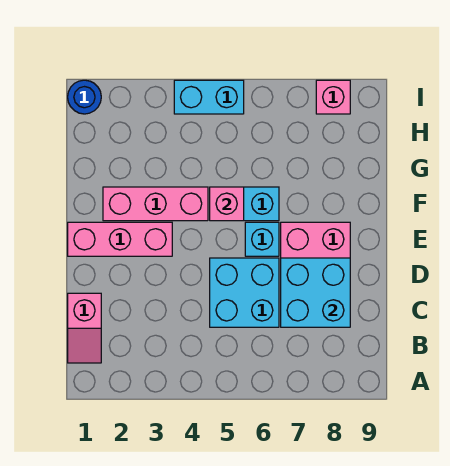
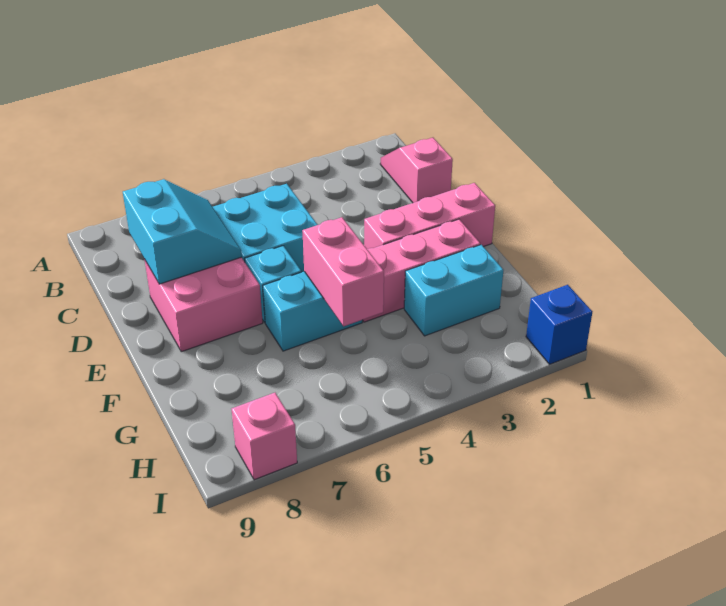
cyan 2x2 brick [281,258,350,327] -> cyan 2x2 slope [123,179,242,284]
pink 1x1 brick [210,187,244,221] -> pink 1x2 brick [302,217,384,326]
blue 1x1 round brick [68,80,101,114] -> blue 1x1 brick [526,285,592,364]
cyan 1x2 brick [174,80,244,114] -> cyan 1x2 brick moved to [404,245,503,336]

